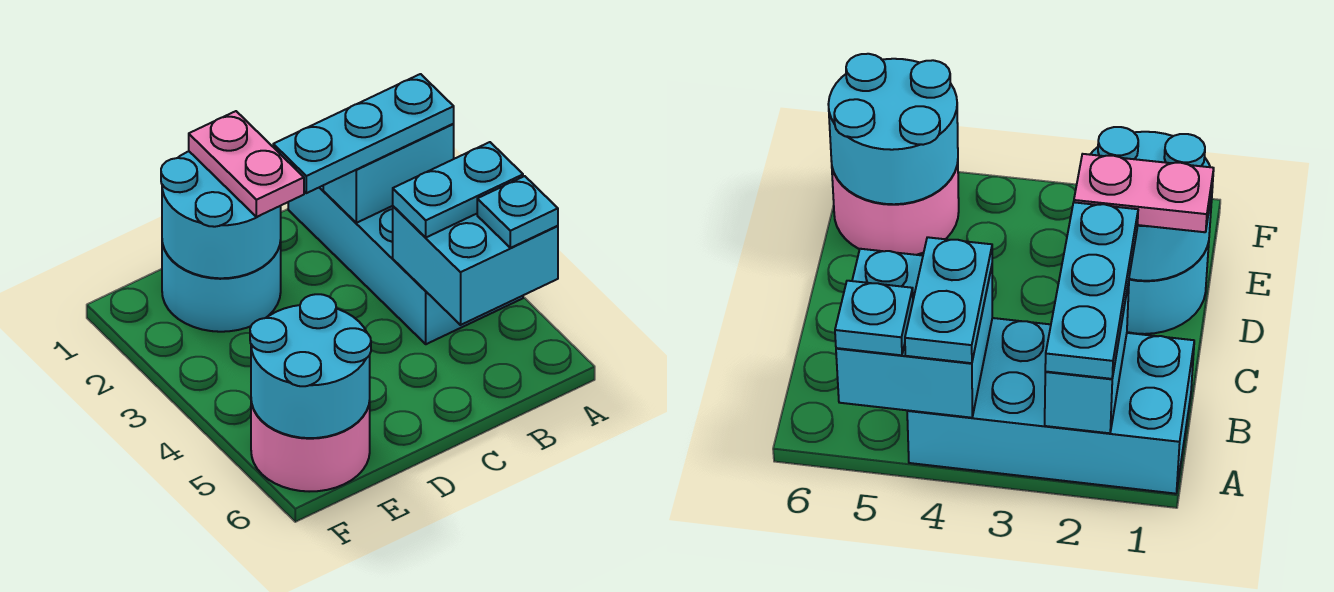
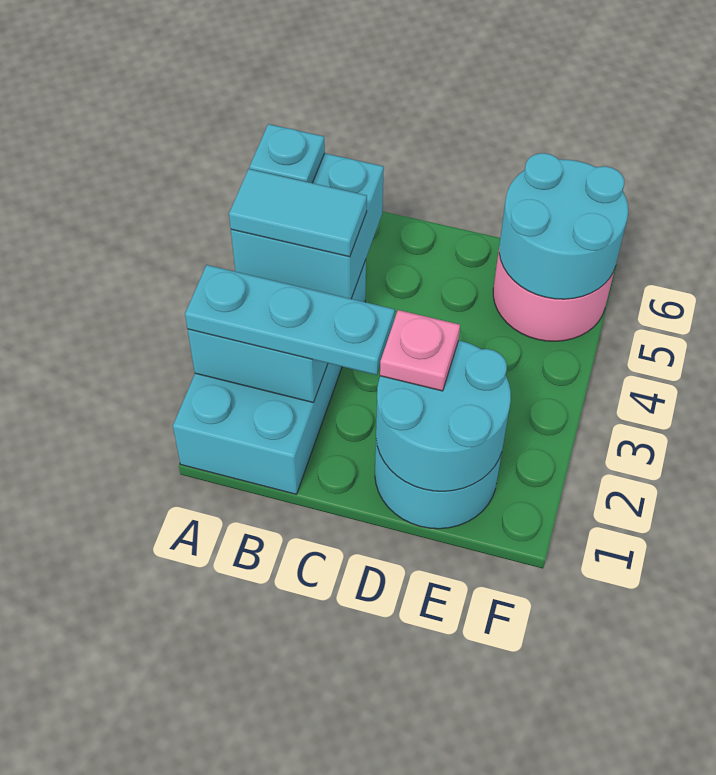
cyan 1x2 plate [393,142,523,238] -> cyan 1x2 tile [229,169,367,257]
pink 1x2 plate [189,111,304,217] -> pink 1x1 plate [380,310,460,391]

